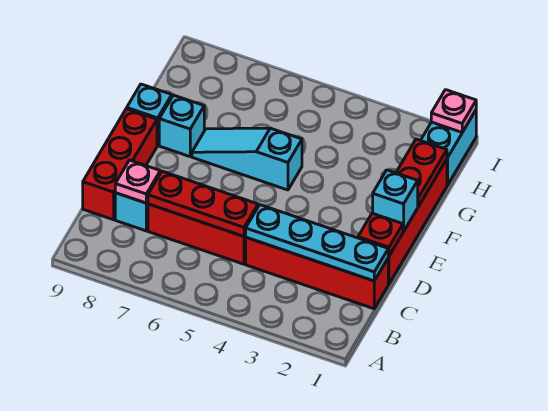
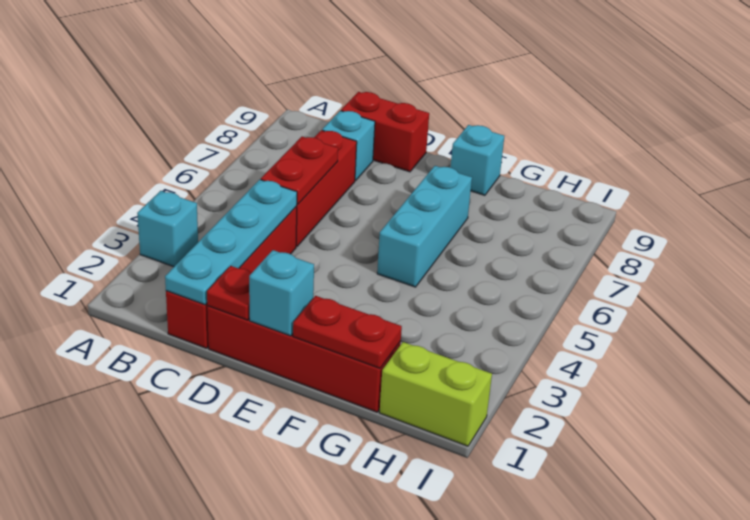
red 1x3 plate [148,171,258,236] -> red 1x2 plate [261,137,338,204]
pink 1x1 plate [115,160,160,203] -> none
red 1x3 brick [83,109,157,220] -> red 1x2 brick [341,92,429,172]
cyan 1x3 slope [192,128,302,190] -> cyan 1x3 brick [377,166,472,287]
cyan 1x1 brick [159,95,204,157] -> cyan 1x1 brick moved to [137,191,198,267]
cyan 1x2 brick [421,110,476,185] -> lime 1x2 brick [380,342,492,446]
pink 1x1 plate [431,90,476,132] -> none

